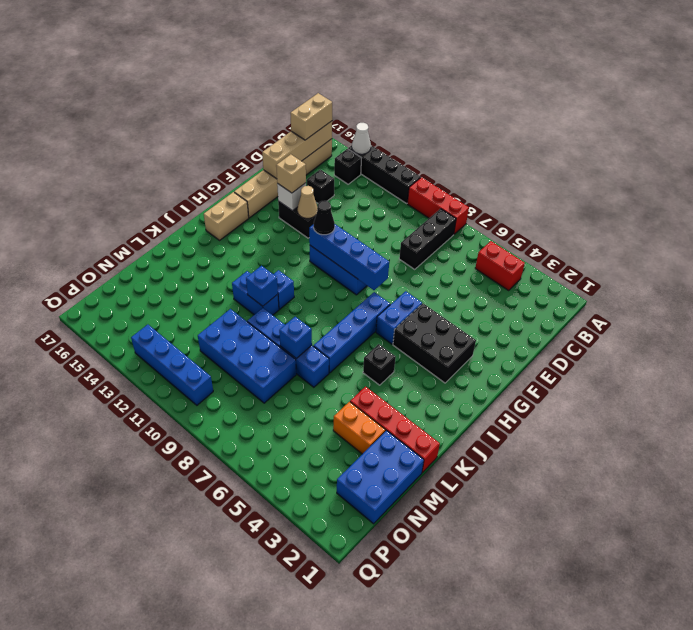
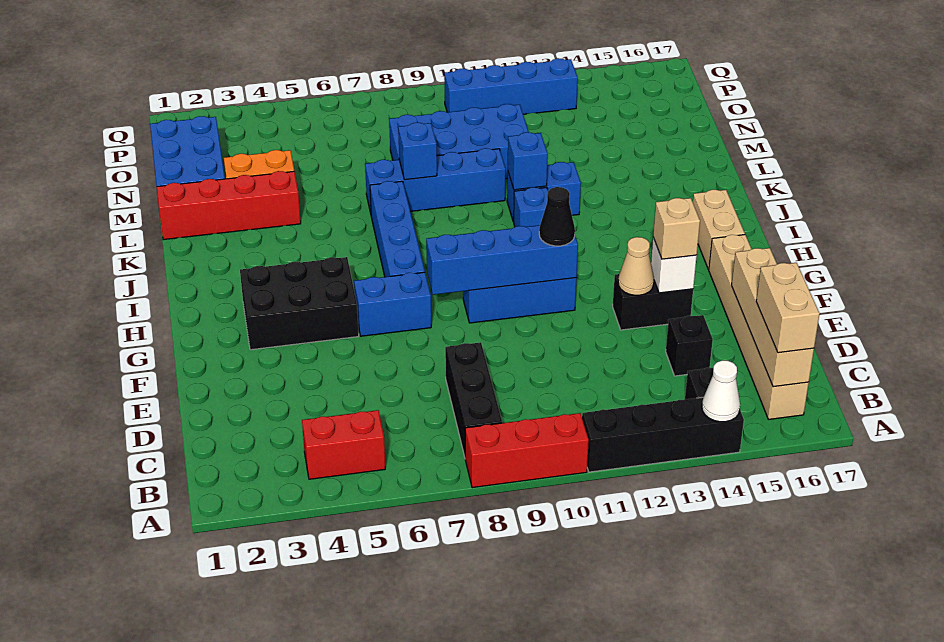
blue 1x2 brick [376,291,422,344] -> blue 1x2 brick turned to [354,272,431,336]
black 1x1 brick [363,344,396,385] -> none

